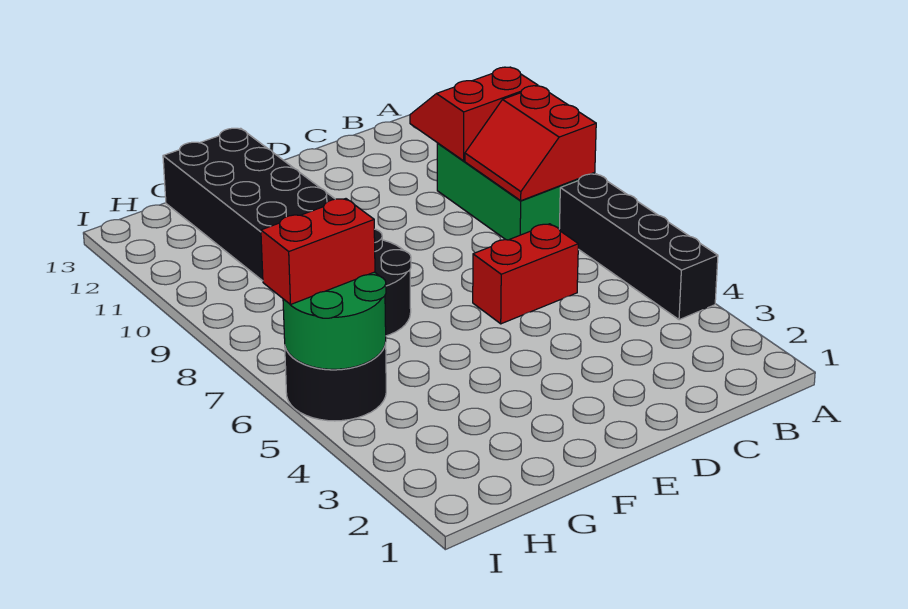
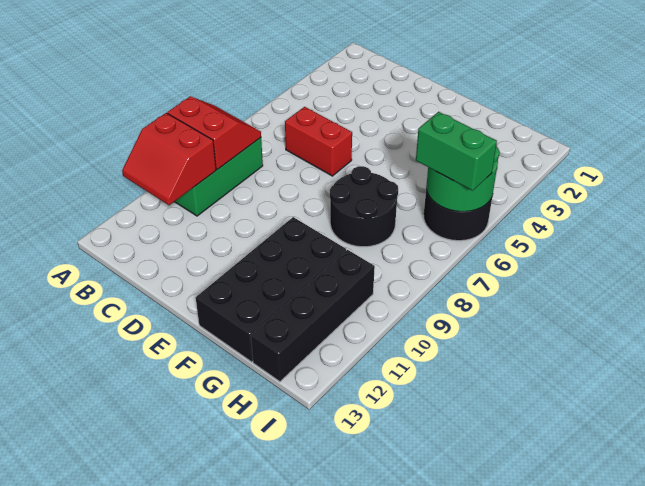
black 1x4 brick [559,174,718,320] -> black 1x4 brick moved to [251,250,375,382]
red 2x2 slope [465,86,596,201] -> red 2x2 slope turned to [167,96,261,170]
red 1x2 brick [261,199,375,305] -> green 1x2 brick [416,112,497,191]

